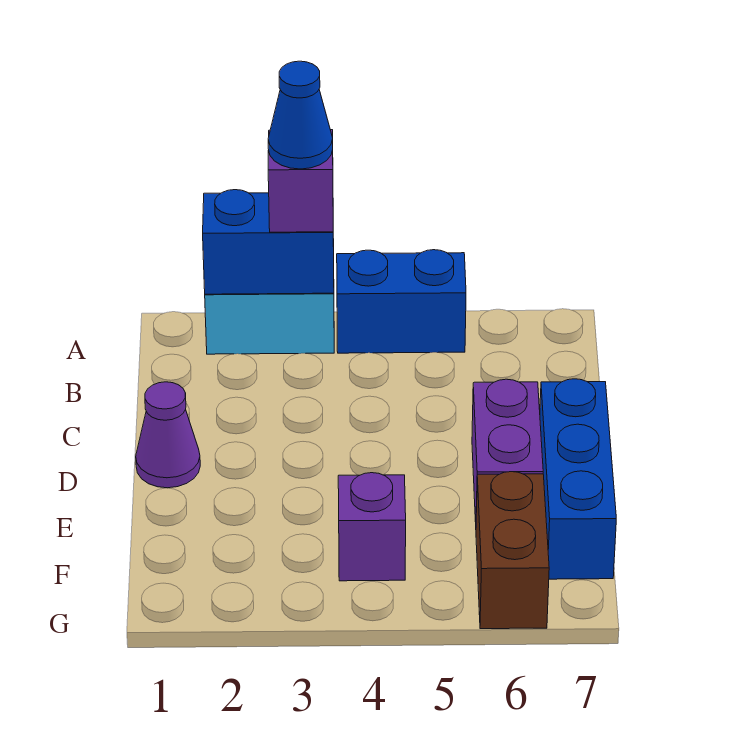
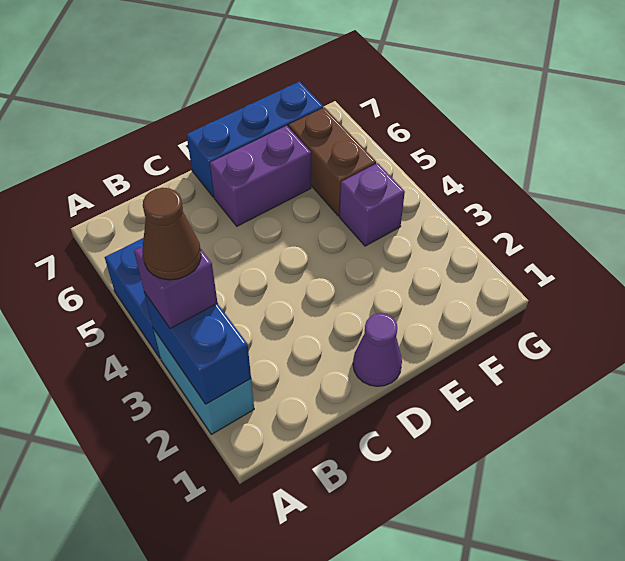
blue 1x1 cone [268,61,333,169] -> brown 1x1 cone [142,188,201,280]
brown 1x2 brick [476,472,549,629] -> brown 1x2 brick turned to [289,107,376,216]

